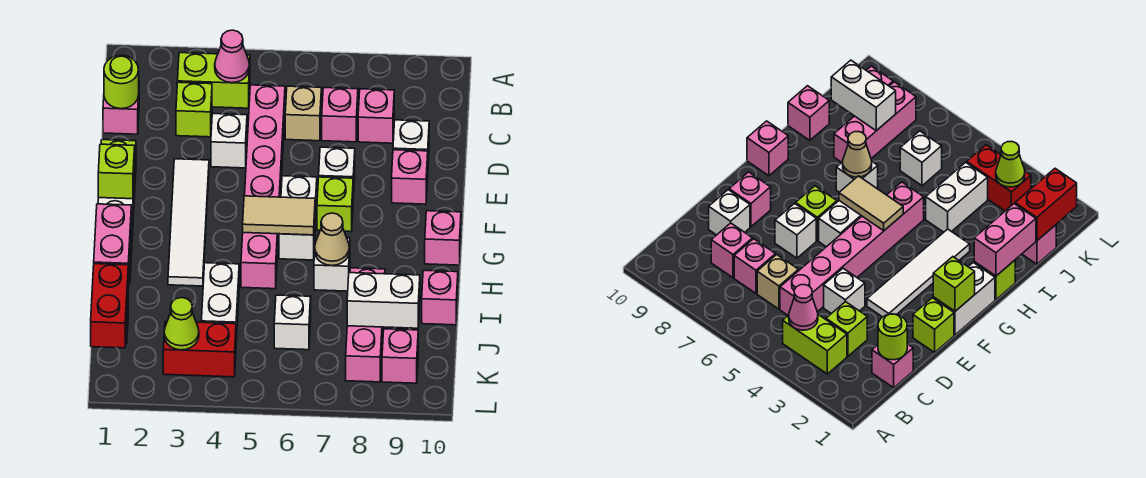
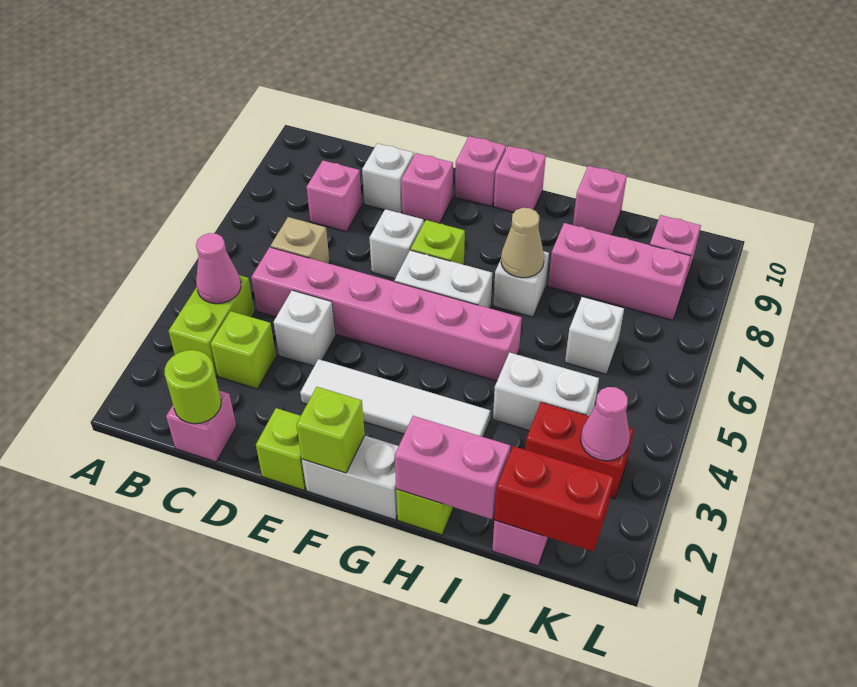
pink 1x1 brick [322,88,358,142] -> pink 1x1 brick moved to [455,136,506,207]
tan 1x2 tile [243,196,315,235] -> none
white 1x2 brick [347,273,420,328] -> none
red 1x2 brick [163,321,236,377] -> red 1x2 brick turned to [525,402,634,499]
lime 1x1 cone [164,298,199,350] -> pink 1x1 cone [581,387,630,461]

